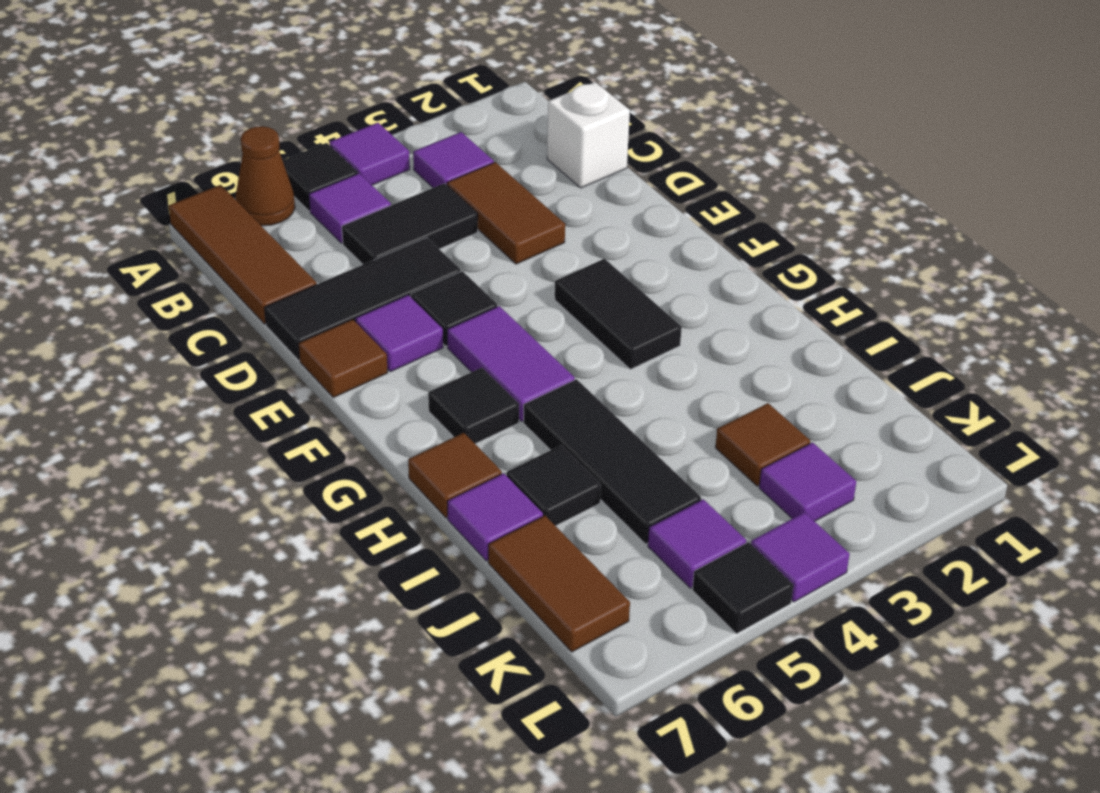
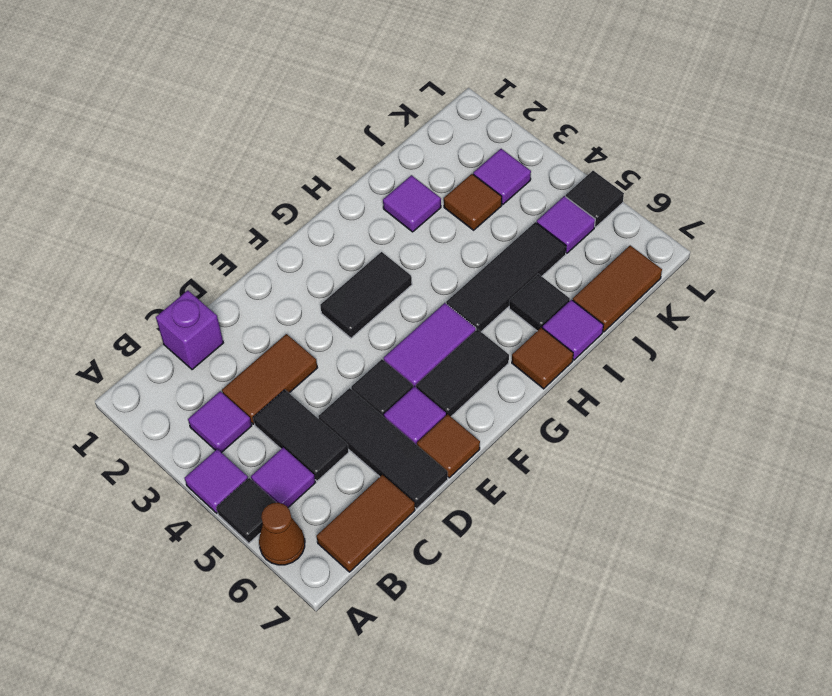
brown 1x3 tile [169,185,317,324] -> brown 1x2 tile [316,475,415,572]
white 1x1 brick [547,82,630,188] -> purple 1x1 brick [156,290,223,370]
black 1x1 tile [428,368,519,444] -> black 1x2 tile [416,329,509,416]
purple 1x1 tile [751,512,850,602] -> purple 1x1 tile moved to [383,175,441,232]

